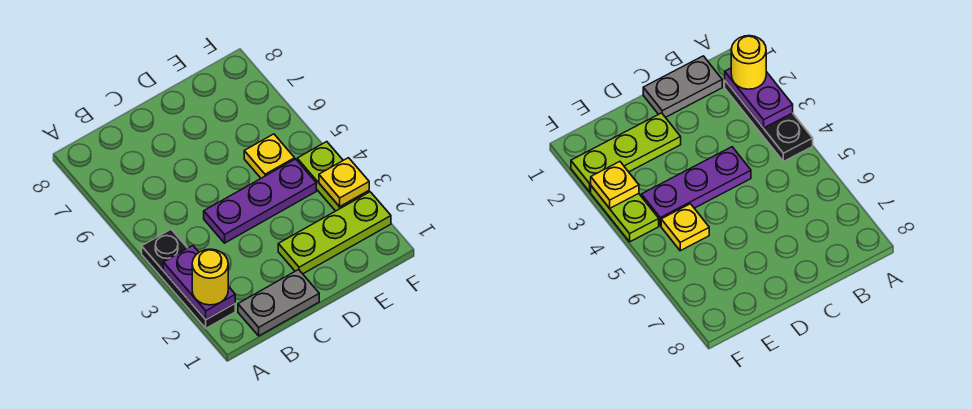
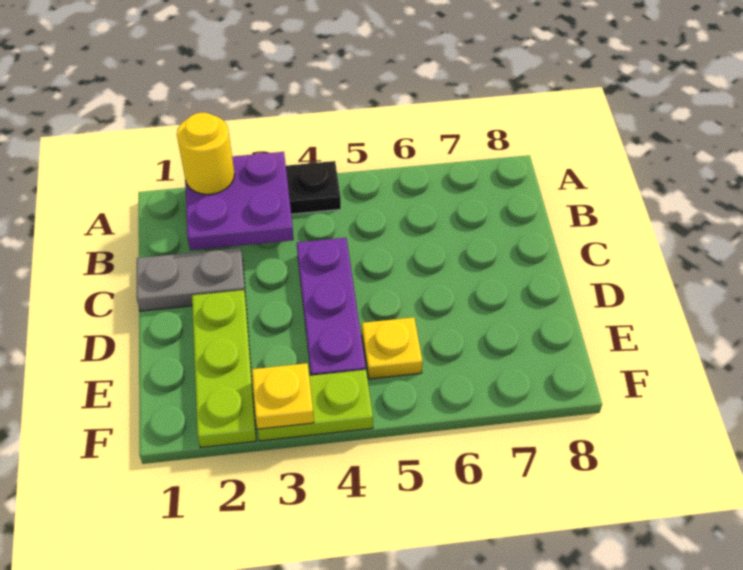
purple 1x2 plate [163,246,235,319] -> purple 2x2 plate [185,152,294,250]
grey 1x2 plate [238,270,319,336] -> grey 1x2 plate turned to [137,248,246,311]

